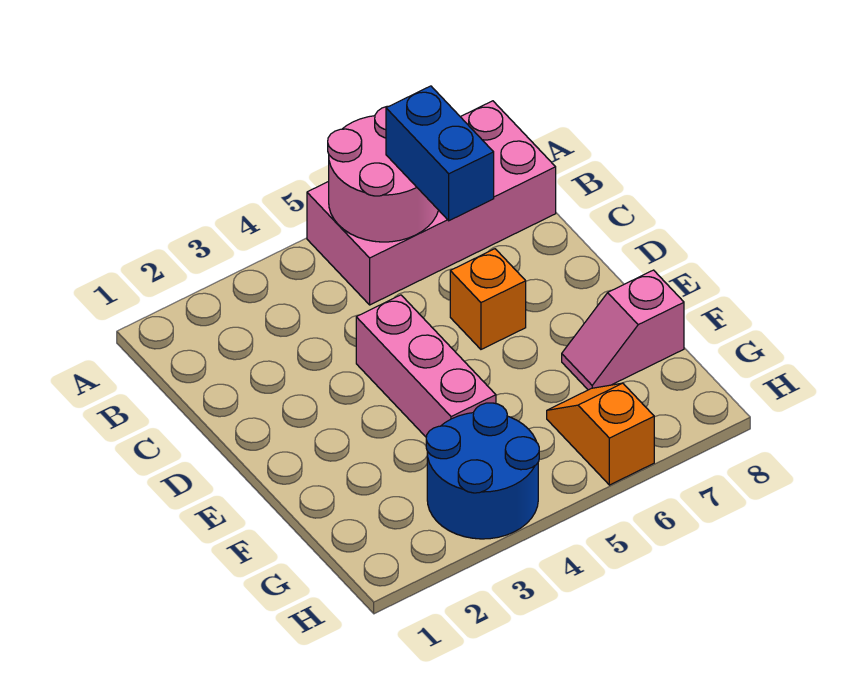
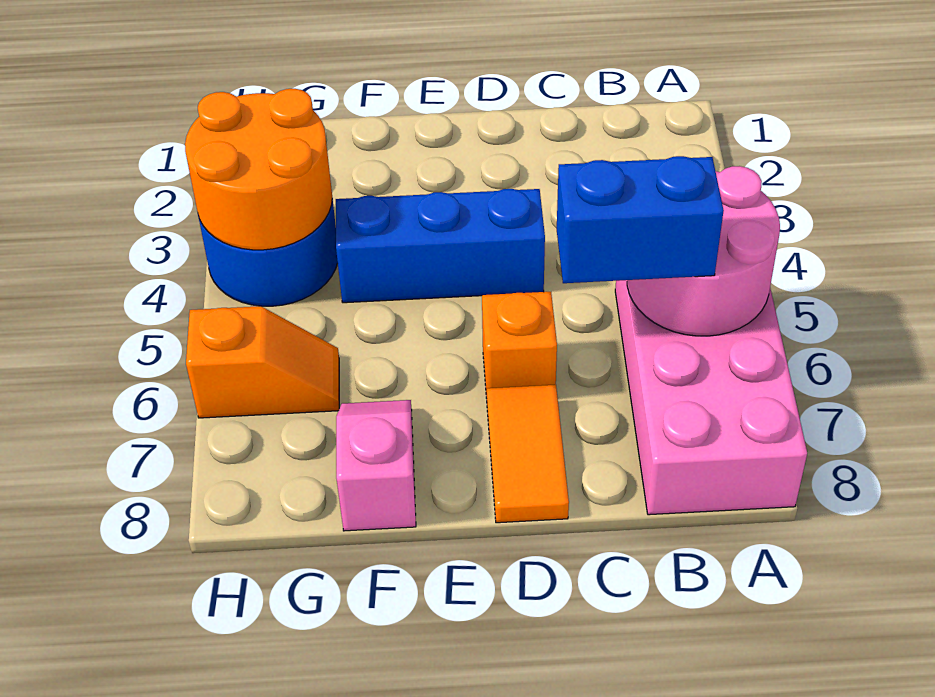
pink 1x3 brick [356,295,496,437] -> blue 1x3 brick [336,189,545,303]
none -> orange 1x2 tile [487,385,569,523]
none -> orange 2x2 round brick [185,89,332,250]

